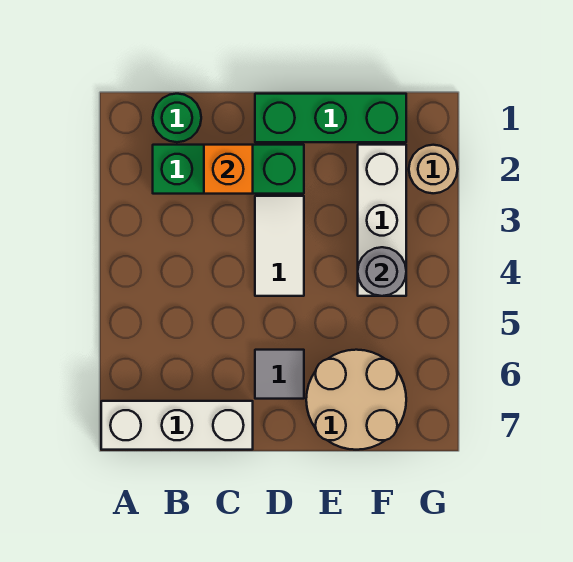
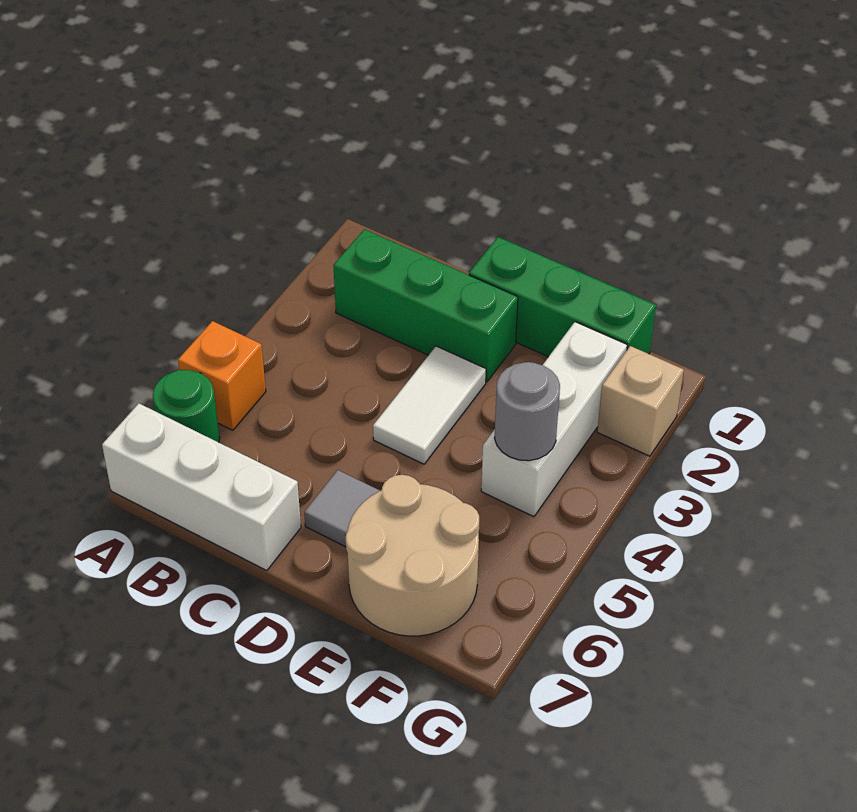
green 1x1 round brick [153,94,201,142] -> green 1x1 round brick moved to [153,370,220,442]
orange 1x1 brick [204,145,253,194] -> orange 1x1 brick moved to [178,321,266,430]
tan 1x1 round brick [409,145,458,193] -> tan 1x1 brick [597,346,684,456]

